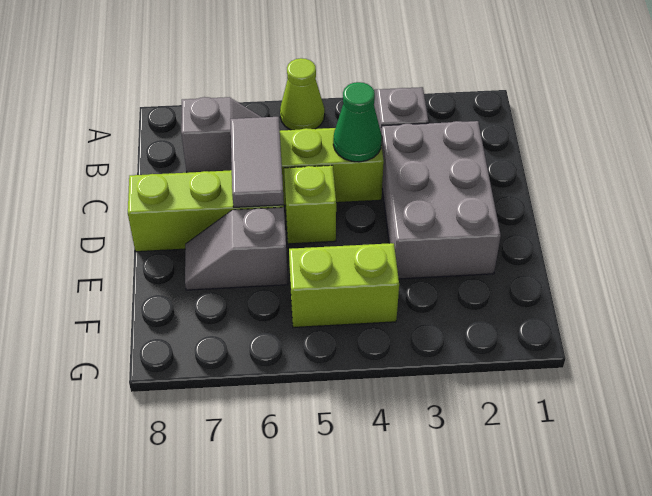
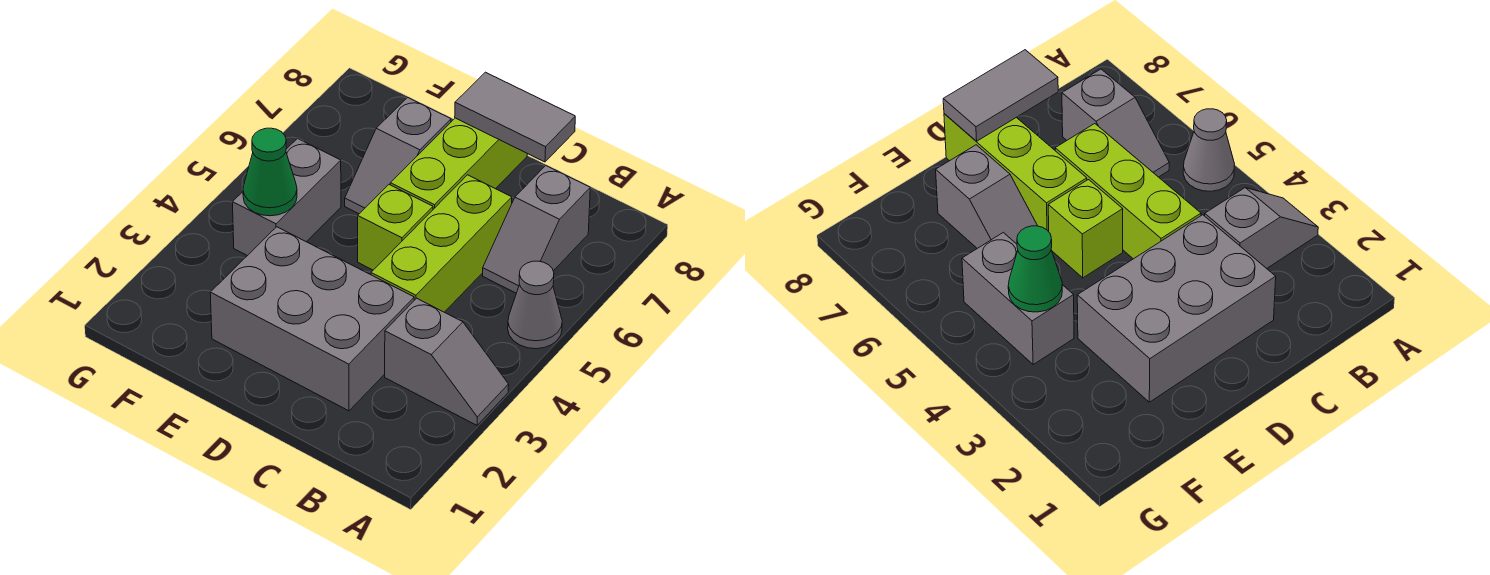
lime 1x1 cone [280,58,325,130] -> grey 1x1 cone [508,261,562,349]
green 1x1 cone [333,82,382,162] -> green 1x1 cone moved to [243,128,297,216]
grey 1x2 tile [230,117,284,207] -> grey 1x2 tile moved to [455,72,575,162]
grey 1x2 slope [185,207,288,290] -> grey 1x2 slope turned to [345,97,451,214]
lime 1x2 brick [289,243,399,328] -> grey 1x2 brick [233,138,341,256]

